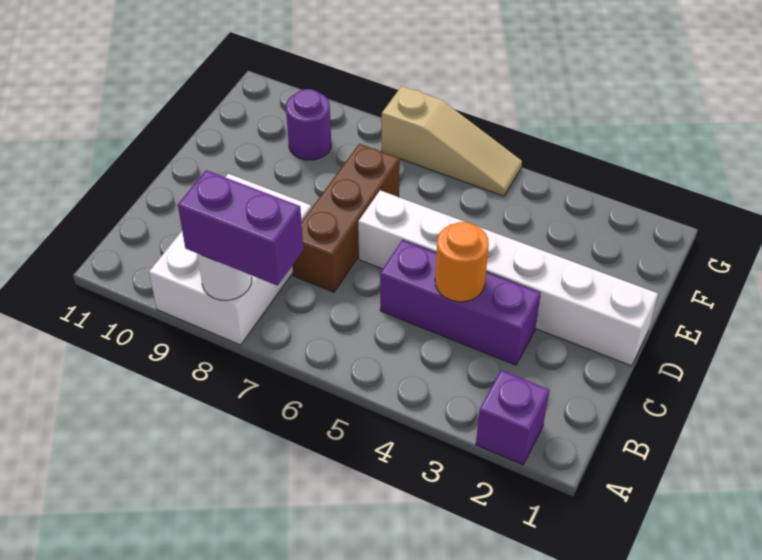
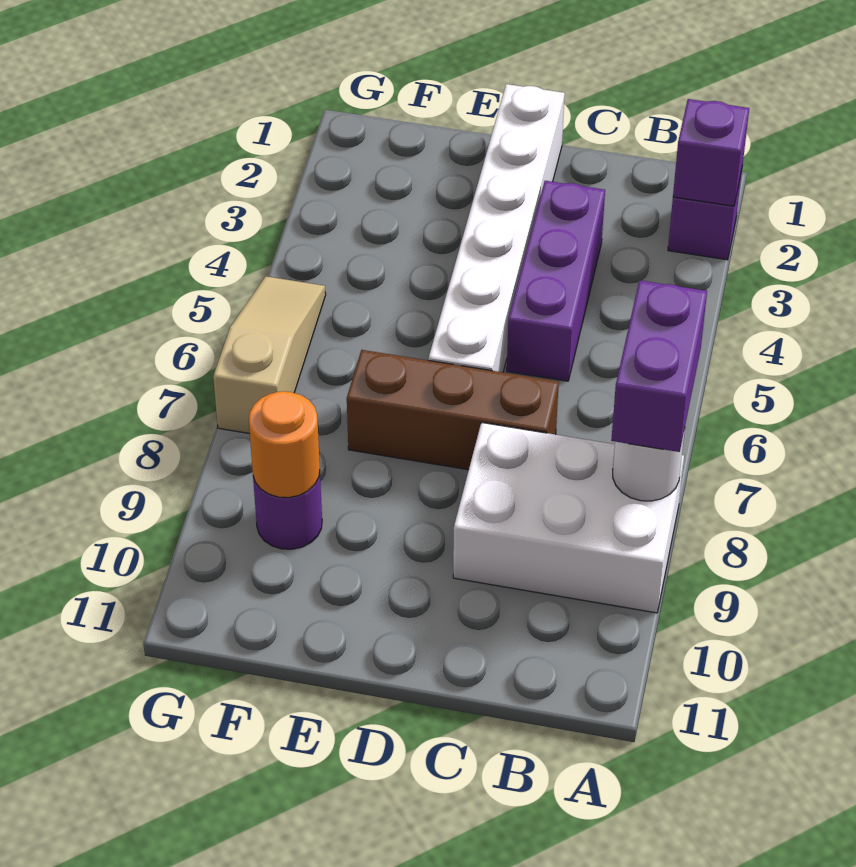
none -> purple 1x1 brick [673,99,749,206]
orange 1x1 round brick [435,222,489,302] -> orange 1x1 round brick moved to [249,391,320,498]

